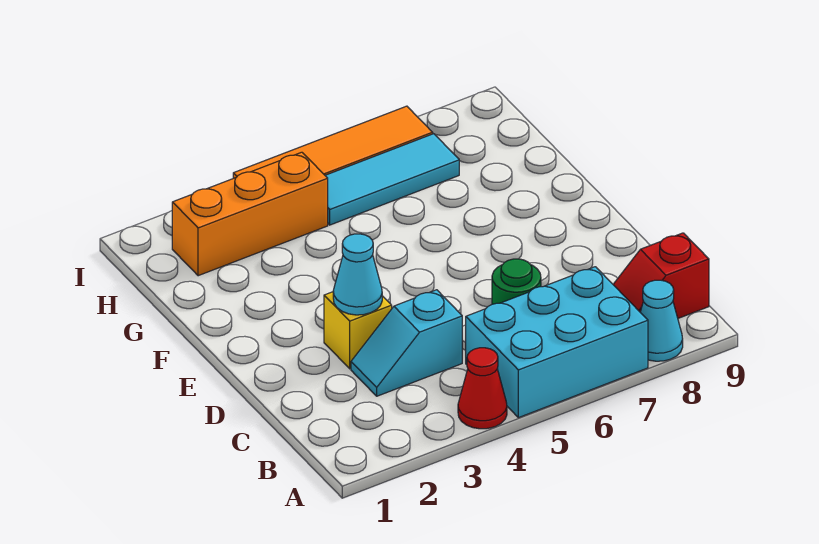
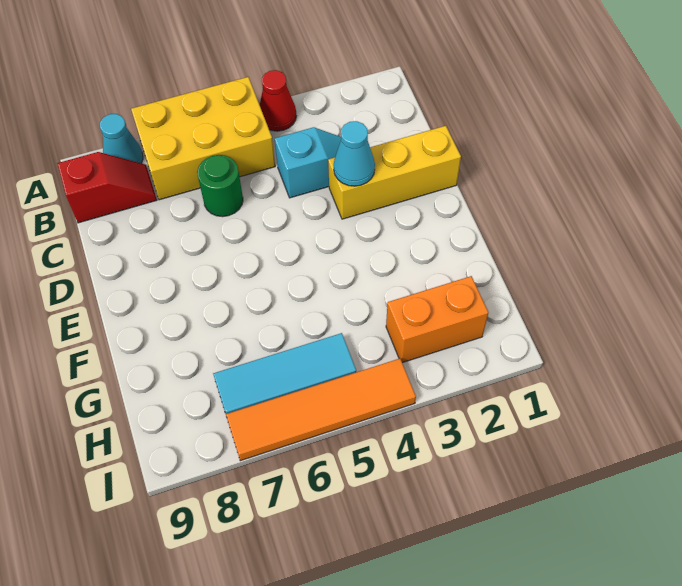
cyan 2x3 brick [466,267,648,418] -> yellow 2x3 brick [131,77,275,200]
yellow 1x1 brick [324,292,392,369] -> yellow 1x3 brick [328,126,461,219]
orange 1x3 brick [172,152,328,276] -> orange 1x2 brick [386,276,488,363]

